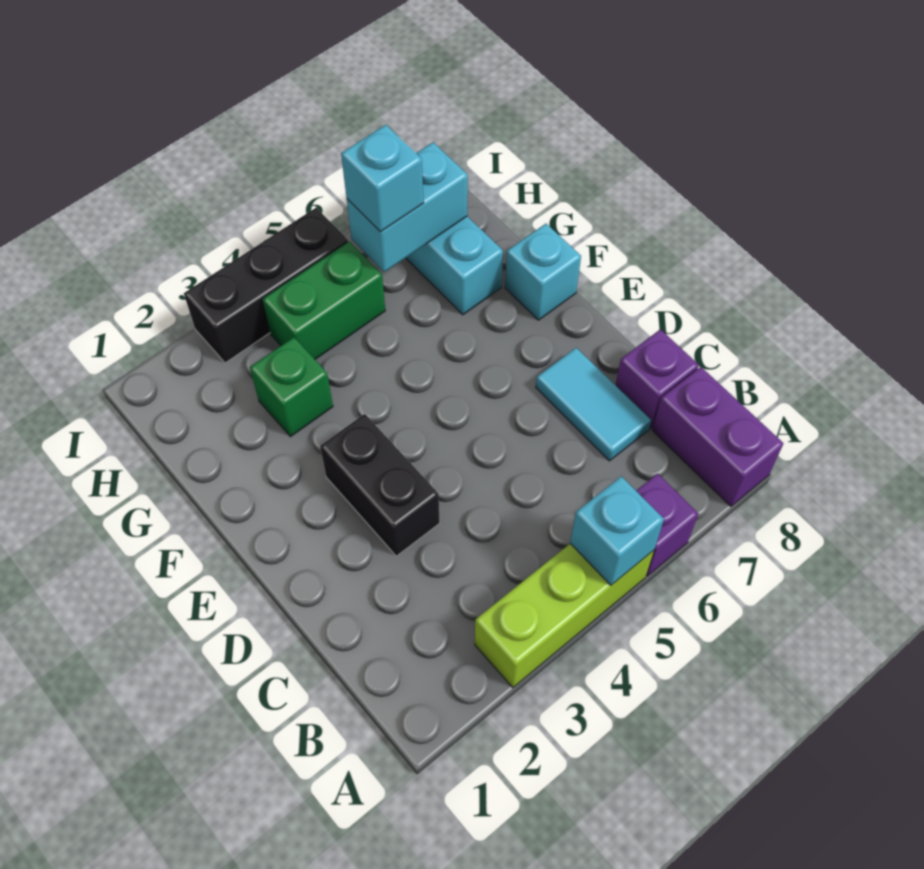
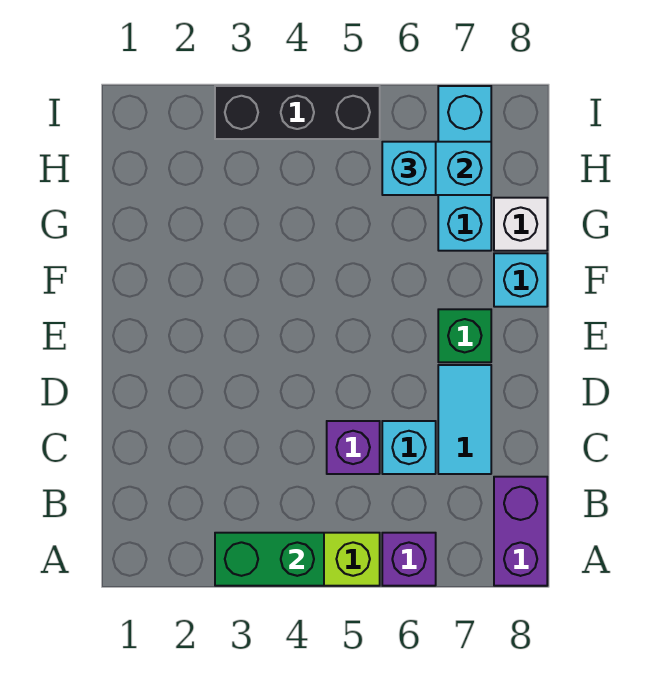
cyan 1x1 brick [570,476,664,585] -> cyan 1x1 brick moved to [382,421,436,474]
purple 1x1 brick [616,329,699,429] -> purple 1x1 brick moved to [327,421,380,474]
black 1x2 brick [320,414,440,556] -> none
green 1x1 brick [250,337,333,437] -> green 1x1 brick moved to [438,309,491,362]
none -> white 1x1 brick [494,198,547,251]
green 1x2 brick [263,241,385,359] -> green 1x2 brick moved to [215,533,324,586]

